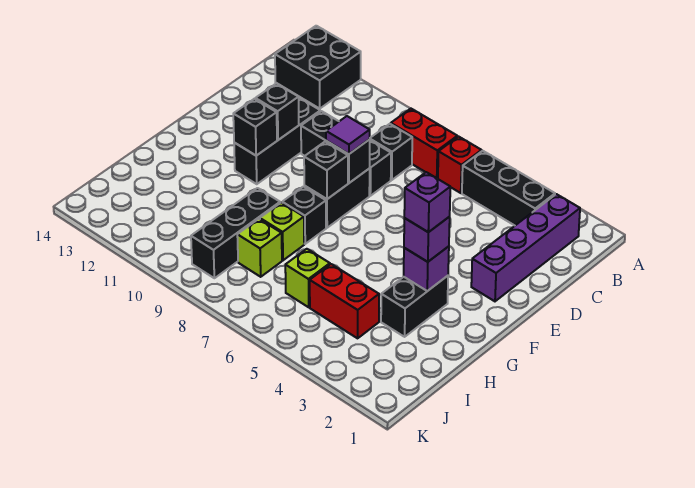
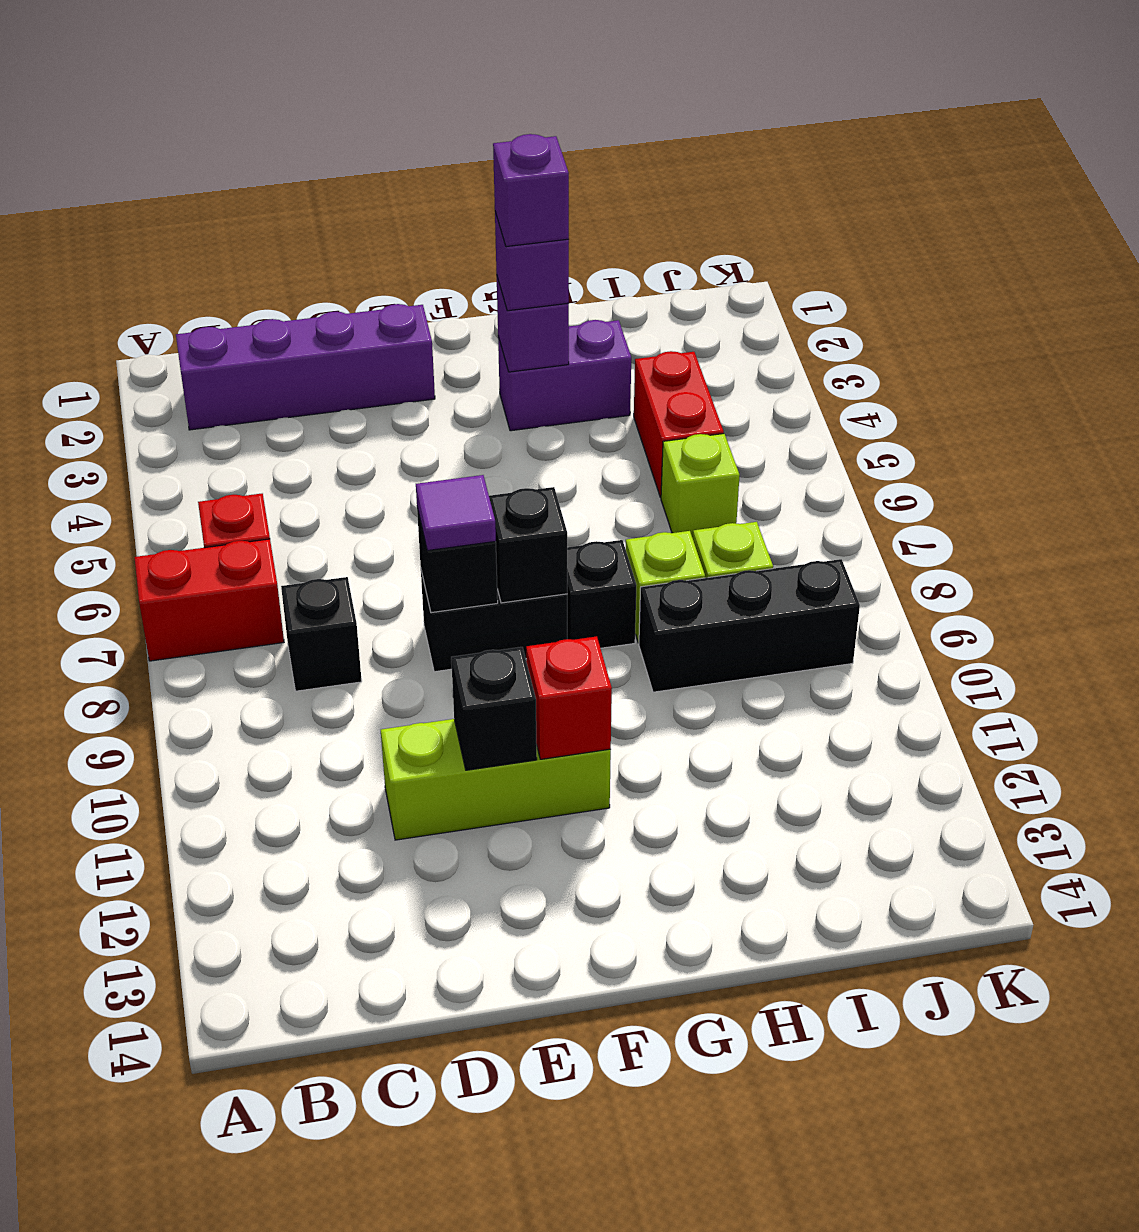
black 2x2 brick [275,26,361,109] -> none
black 1x3 brick [462,151,555,225] -> none
red 1x2 brick [391,109,457,178] -> red 1x2 brick turned to [134,539,284,661]
black 1x3 brick [301,111,391,196] -> none
black 1x3 brick [234,98,320,184] -> lime 1x3 brick [381,719,611,840]
black 1x1 brick [233,99,277,156] -> red 1x1 brick [526,636,612,759]
black 1x2 brick [381,276,448,337] -> purple 1x2 brick [498,320,631,431]

